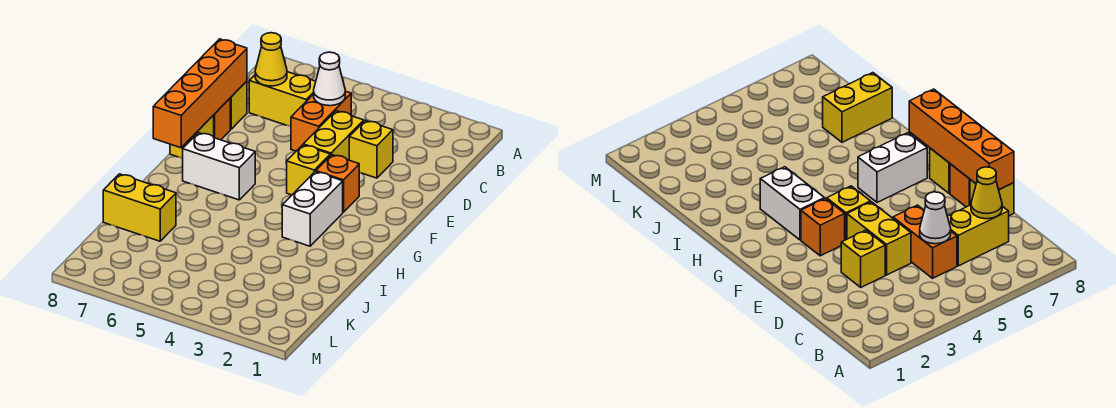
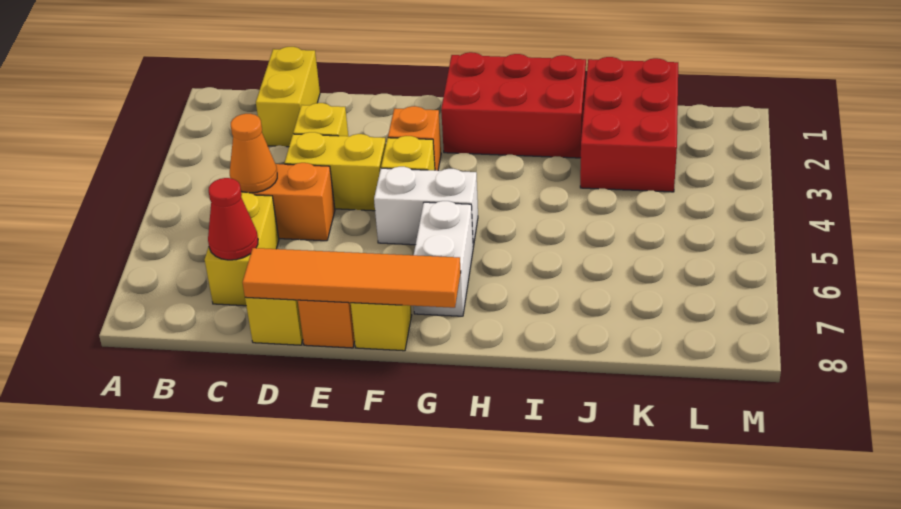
white 1x1 cone [314,52,345,106] -> orange 1x1 cone [230,114,277,193]
yellow 1x1 cone [255,33,287,86] -> red 1x1 cone [208,178,258,260]
orange 1x4 brick [153,39,247,148] -> orange 1x4 tile [242,248,461,308]
none -> red 2x3 brick [441,52,586,158]
white 1x2 brick [282,172,343,246] -> white 1x2 brick moved to [374,167,478,247]
none -> red 2x3 brick [580,57,678,192]
yellow 1x2 brick [103,174,176,241] -> yellow 1x2 brick moved to [256,47,320,147]

